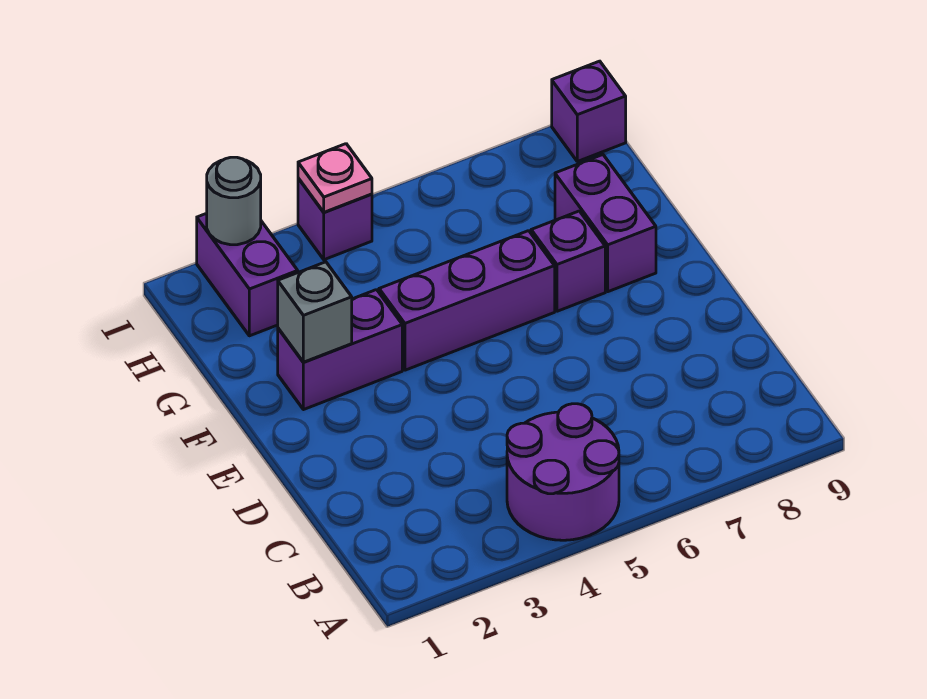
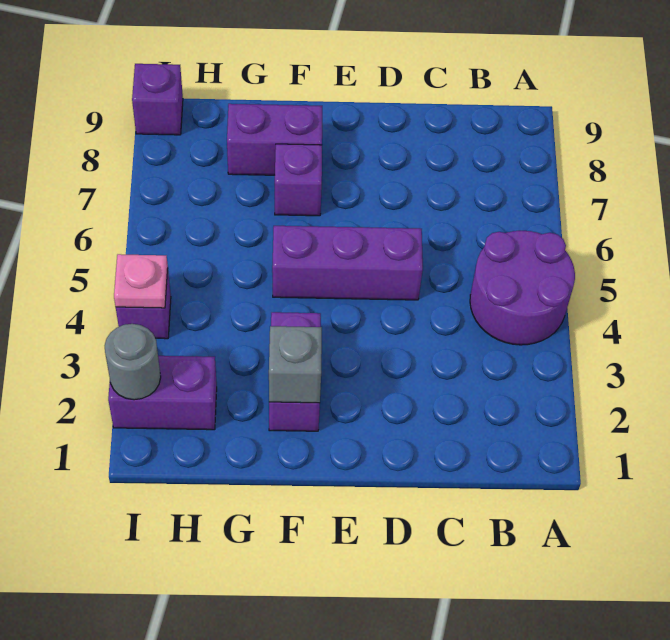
purple 1x3 brick [379,231,555,370] -> purple 1x3 brick turned to [272,226,423,300]

